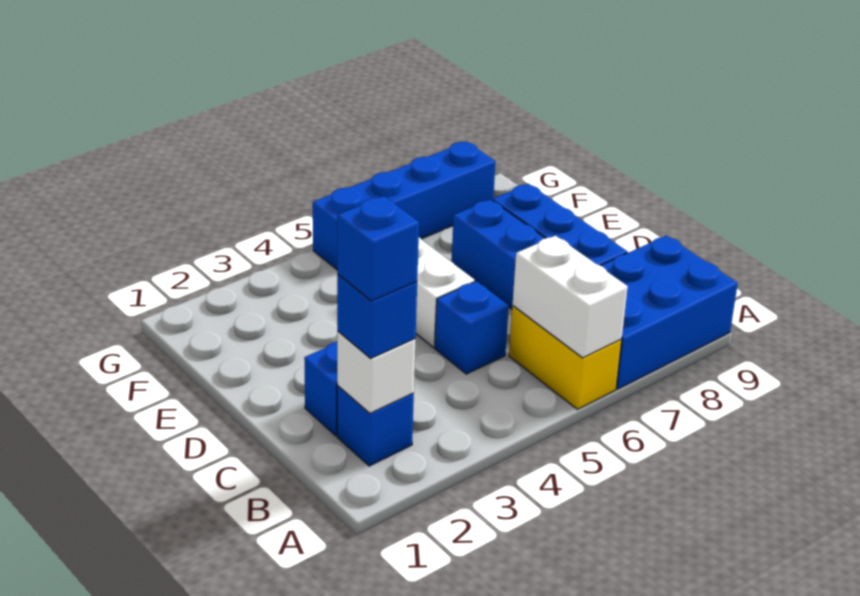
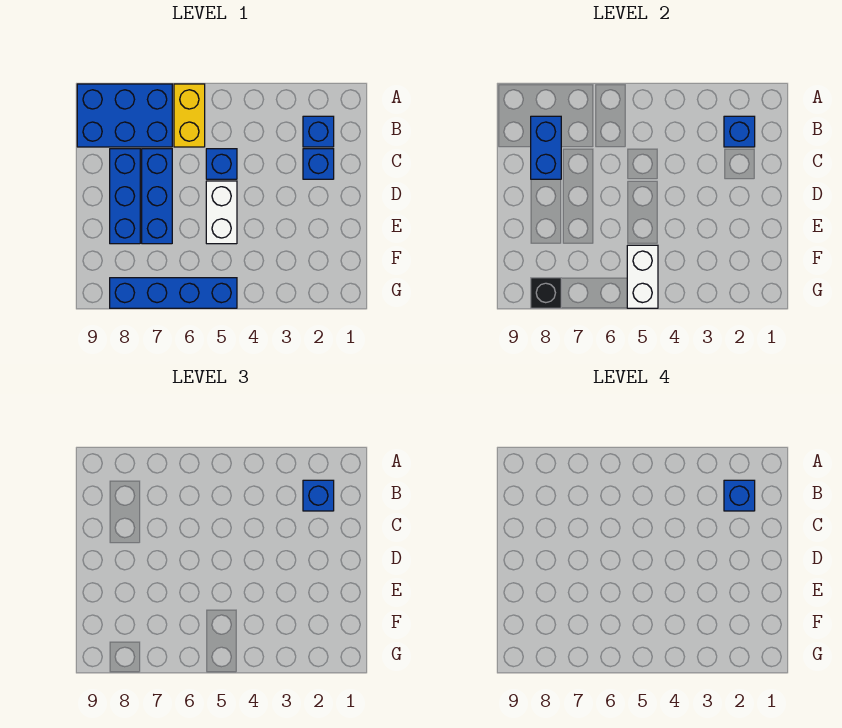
white 1x2 brick [513,236,628,358] -> white 1x2 brick moved to [627,245,658,308]
white 1x1 brick [337,332,415,413] -> blue 1x1 brick [724,116,755,147]
none -> blue 1x2 brick [531,116,561,179]
none -> black 1x1 brick [531,278,561,308]

